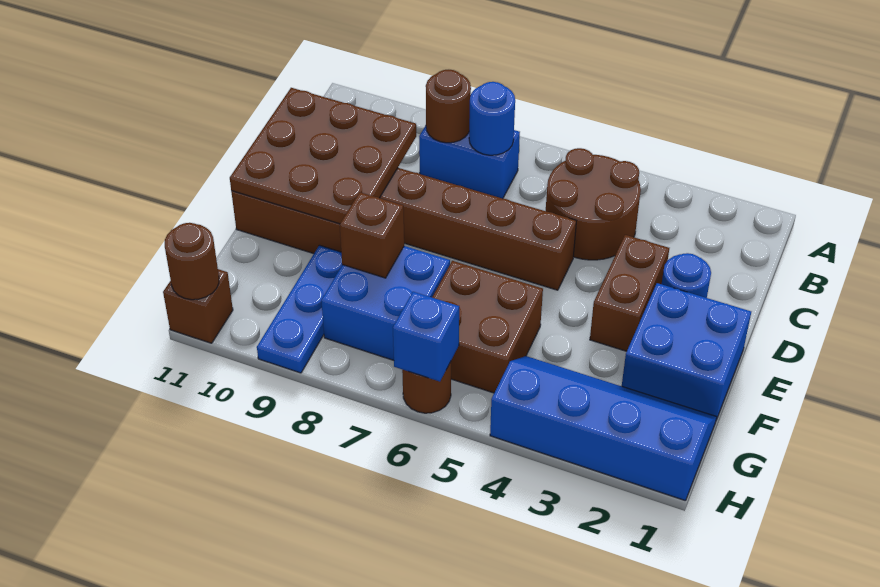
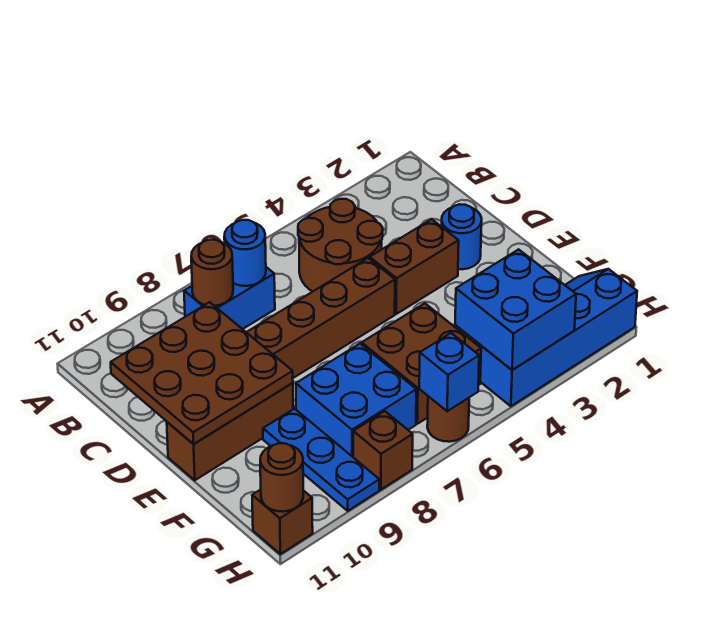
brown 1x2 brick [590,235,669,351] -> brown 1x2 brick turned to [370,219,459,314]
blue 2x2 brick [622,283,751,420] -> blue 2x2 brick moved to [455,249,576,370]
brown 1x1 brick [340,192,404,278] -> brown 1x1 brick moved to [353,411,413,490]

